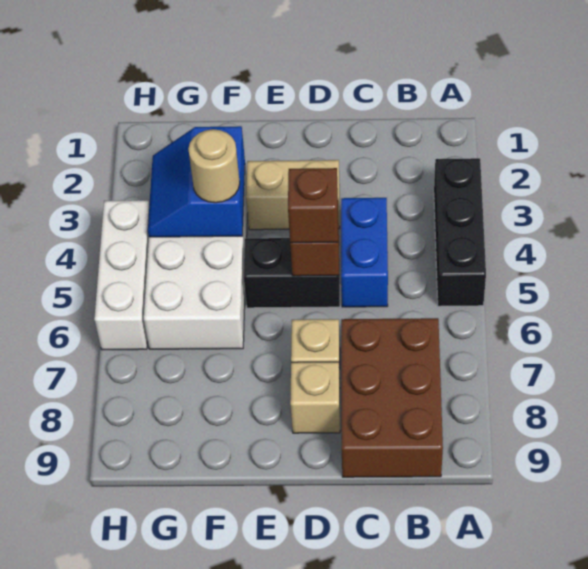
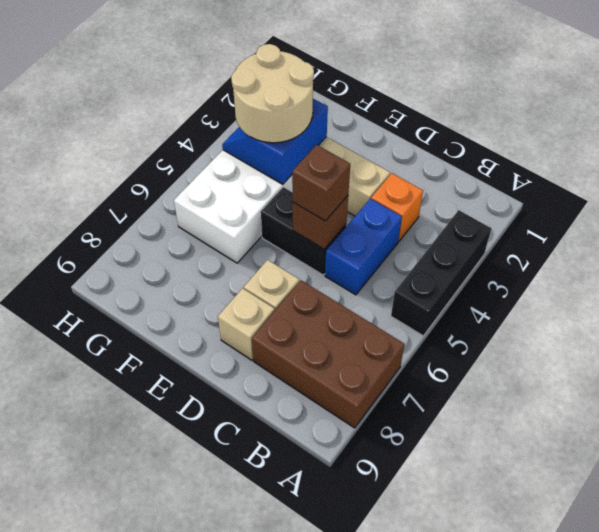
brown 2x3 brick [341,318,443,477] -> brown 2x3 brick turned to [252,280,405,428]
none -> orange 1x1 brick [371,173,423,241]
tan 1x1 round brick [188,129,240,203] -> tan 2x2 round brick [231,44,314,143]
white 1x3 brick [94,200,150,350] -> none

